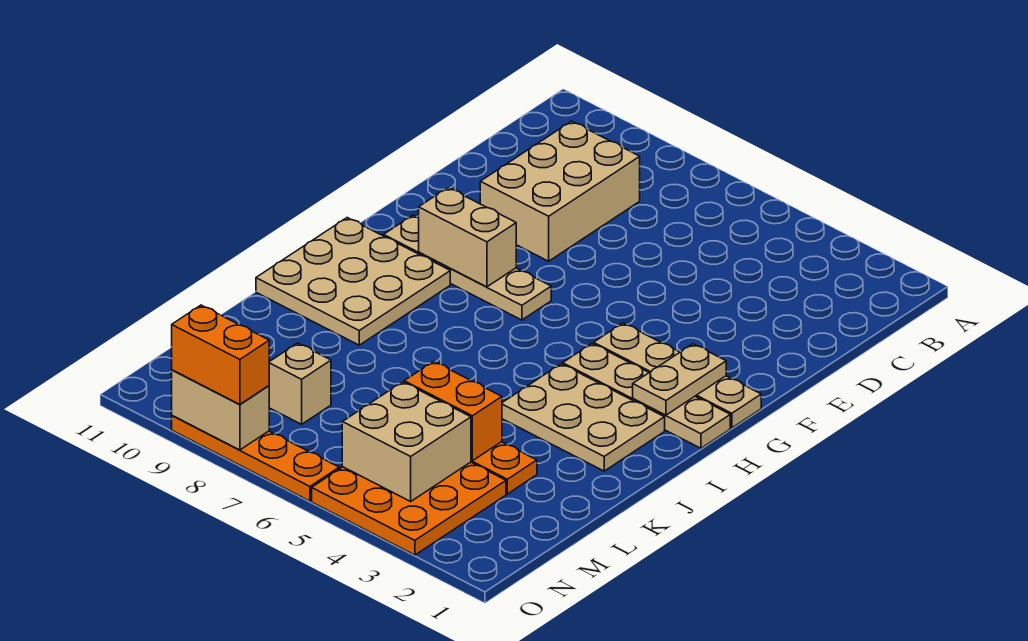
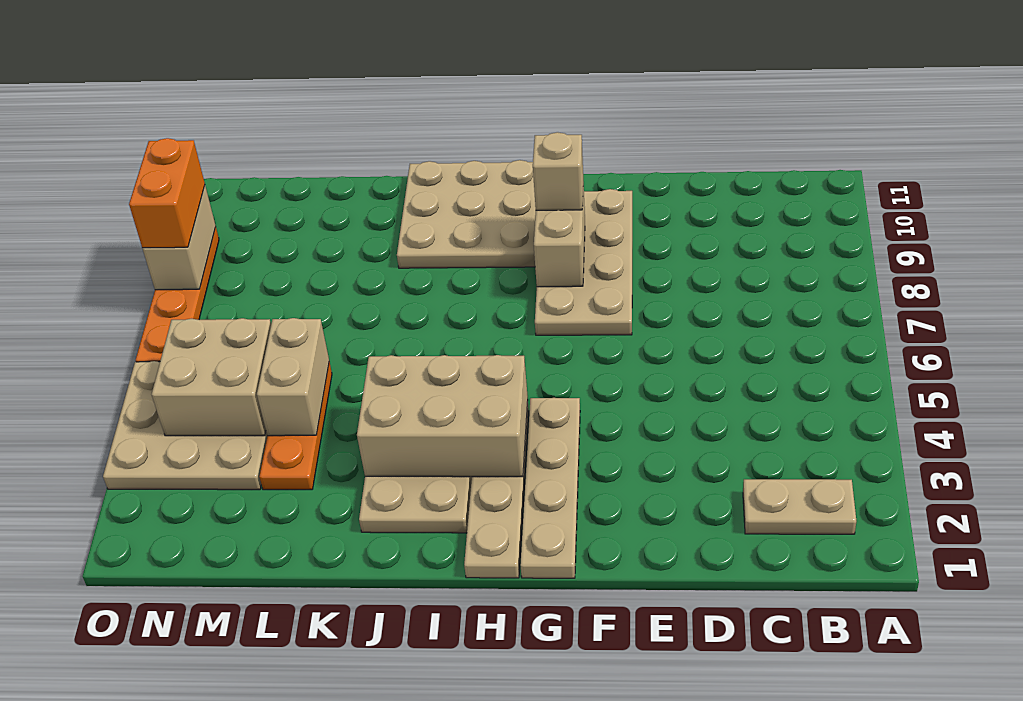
tan 2x3 brick [480,121,640,261] -> tan 2x3 brick moved to [357,355,528,477]
tan 1x2 plate [633,344,726,415] -> tan 1x2 plate moved to [743,479,856,534]
tan 1x4 plate [384,215,551,320] -> tan 2x4 plate [535,189,632,335]
orange 1x2 brick [404,361,502,461] -> tan 1x2 brick [257,318,329,436]
orange 3x3 plate [312,462,506,555] -> tan 3x3 plate [103,361,267,490]
tan 1x1 brick [269,343,331,424] -> tan 1x1 brick moved to [533,132,583,210]

